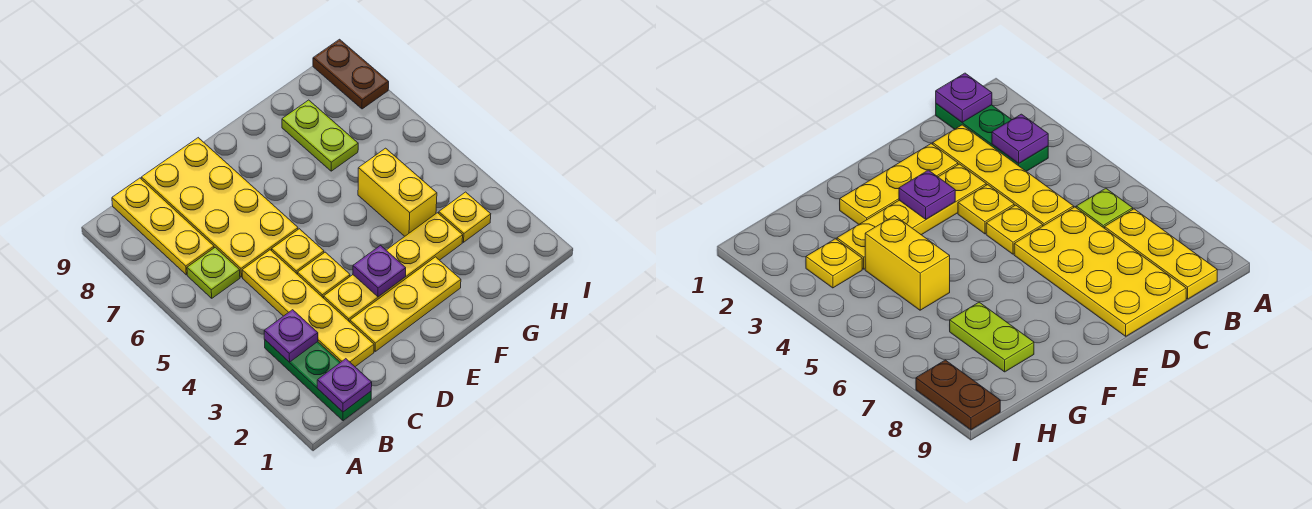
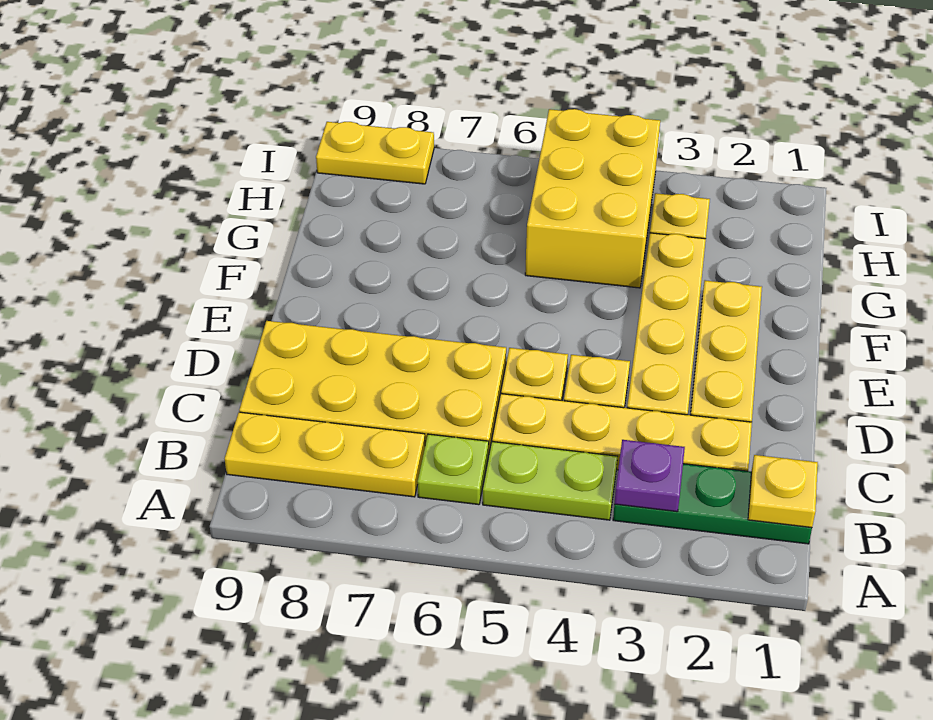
purple 1x1 plate [317,359,372,412] -> yellow 1x1 plate [748,455,818,528]
purple 1x1 plate [353,245,406,297] -> none
yellow 1x2 brick [358,148,437,236] -> yellow 2x3 brick [525,109,660,288]
lime 1x2 plate [282,100,358,171] -> lime 1x2 plate moved to [483,442,618,520]
brown 1x2 plate [313,39,389,109] -> yellow 1x2 plate [316,122,434,184]

